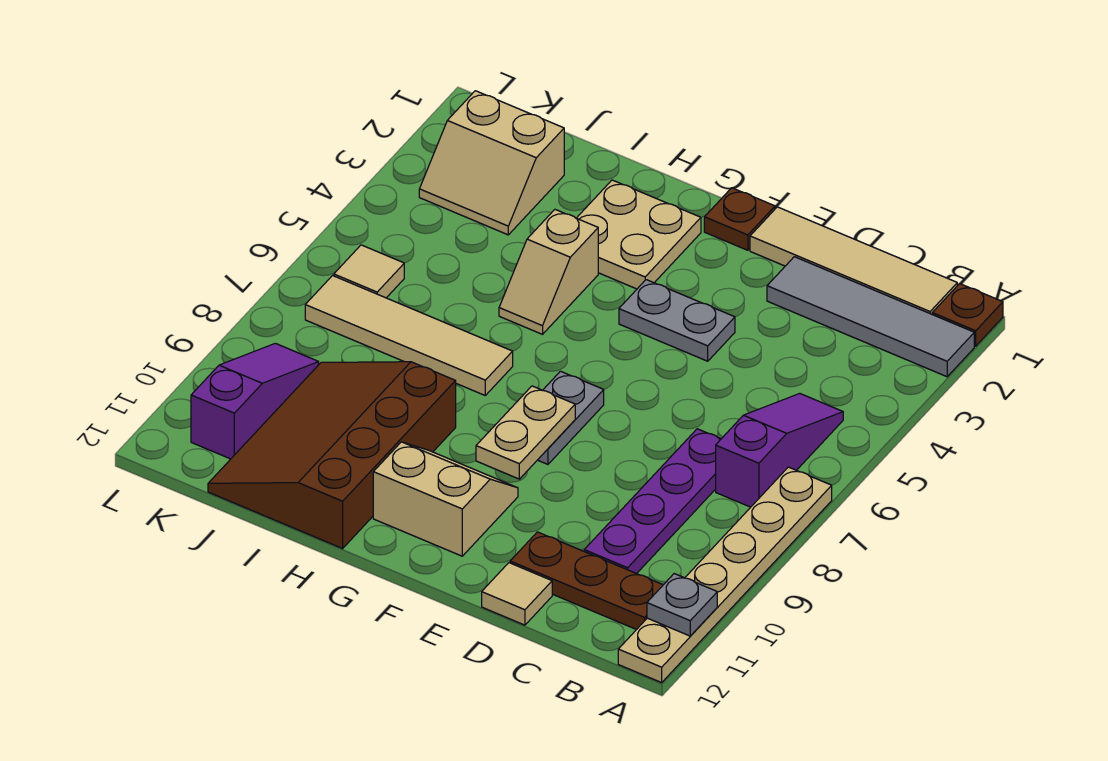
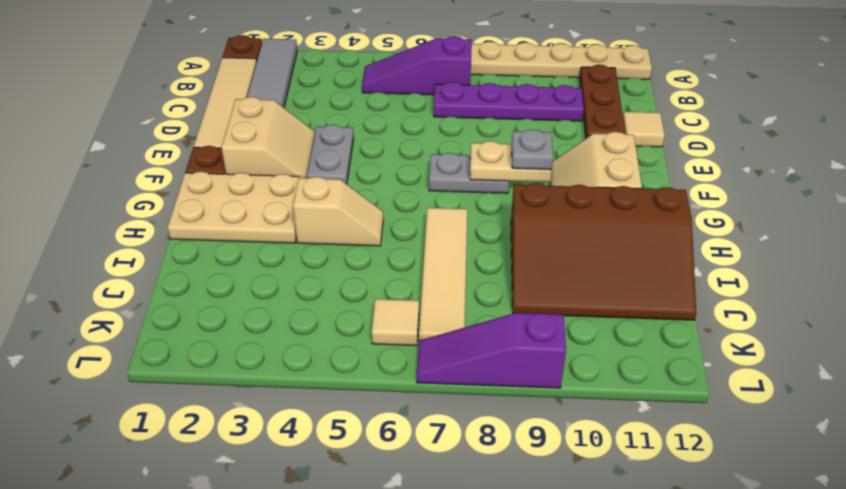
grey 1x1 plate [647,574,717,636] -> grey 1x1 plate moved to [512,129,553,170]
tan 2x2 plate [577,180,701,289] -> tan 2x3 plate [168,172,305,243]
tan 2x2 slope [419,91,564,235] -> tan 2x2 slope moved to [221,97,315,178]
purple 1x3 slope [191,343,319,459] -> purple 1x3 slope moved to [417,313,566,388]

